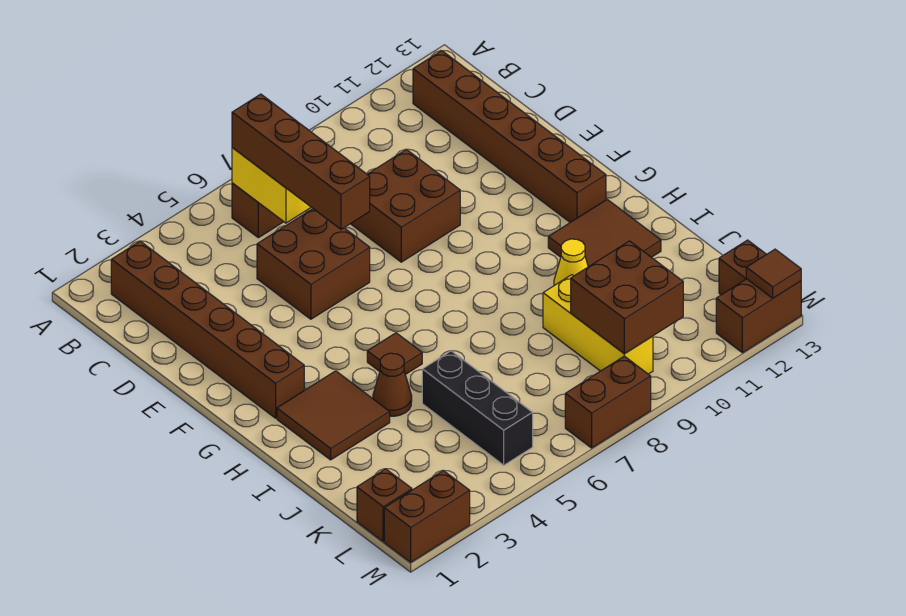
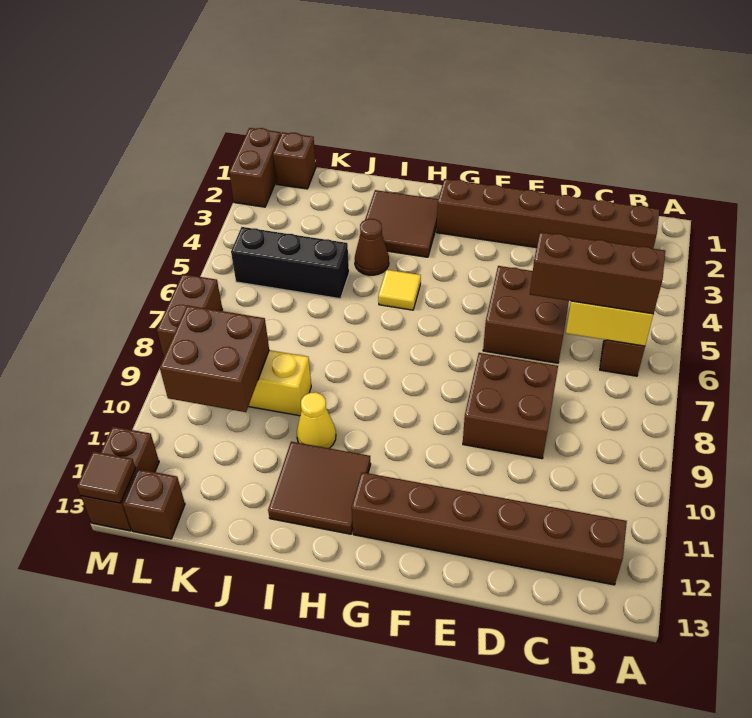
brown 1x4 brick [232,94,370,229] -> brown 1x3 brick [530,232,665,314]
brown 1x1 tile [367,333,422,375] -> yellow 1x1 tile [378,270,421,310]

